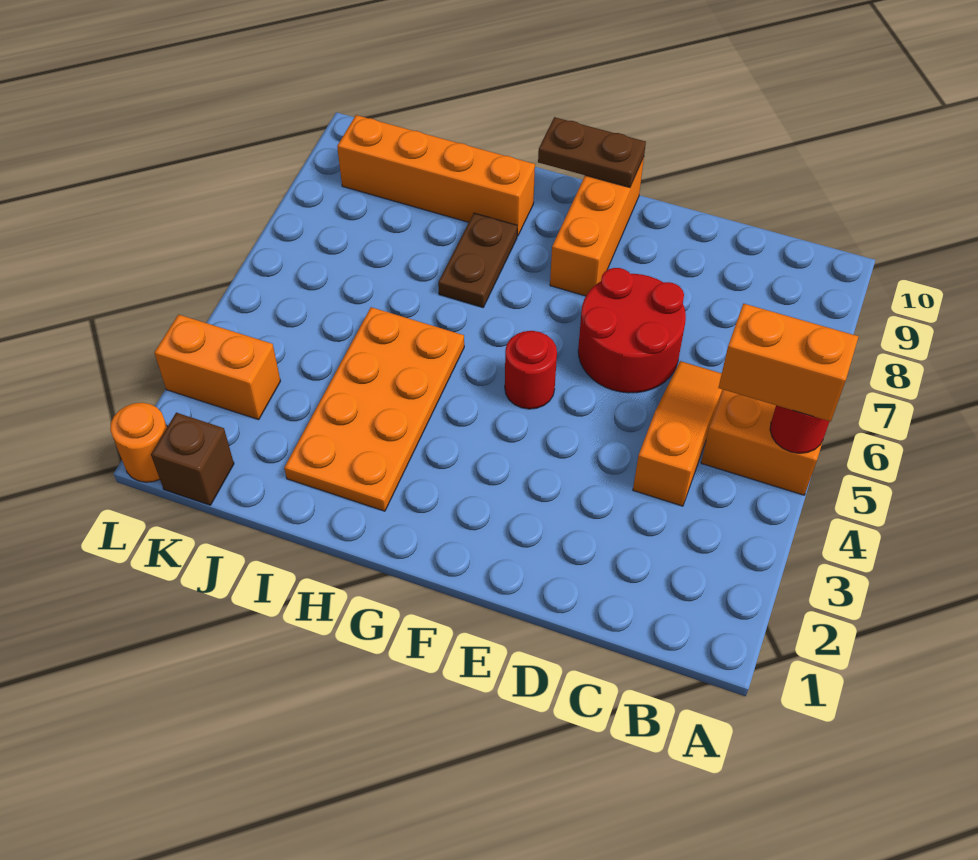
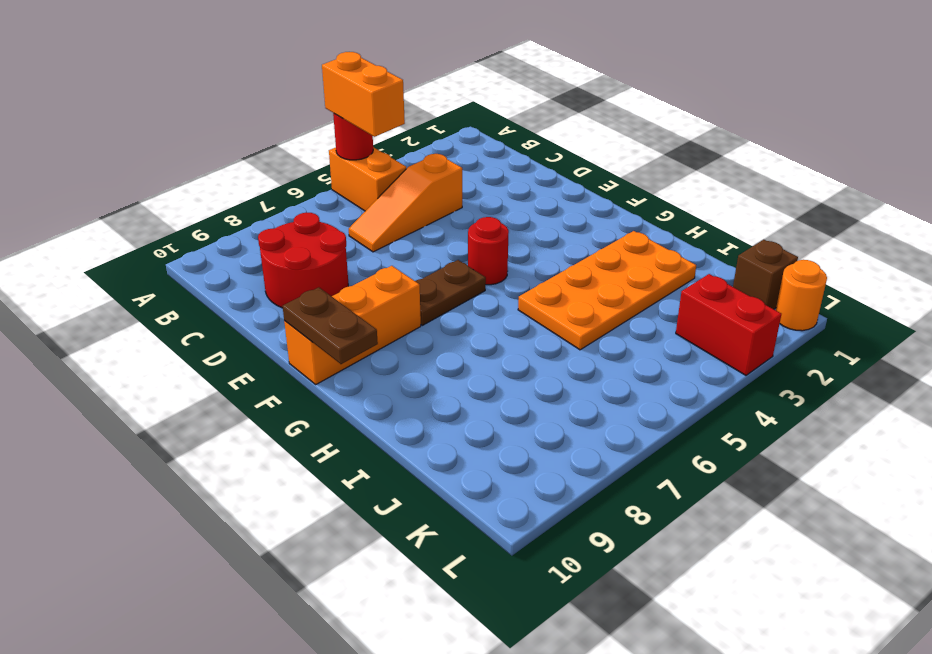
red 2x2 round brick [578,268,686,393] -> red 2x2 round brick moved to [258,213,348,308]
brown 1x2 plate [438,213,517,307] -> brown 1x2 plate moved to [415,260,486,325]
orange 1x4 brick [337,115,535,236] -> none
orange 1x2 brick [154,315,280,420] -> red 1x2 brick [676,274,781,375]

